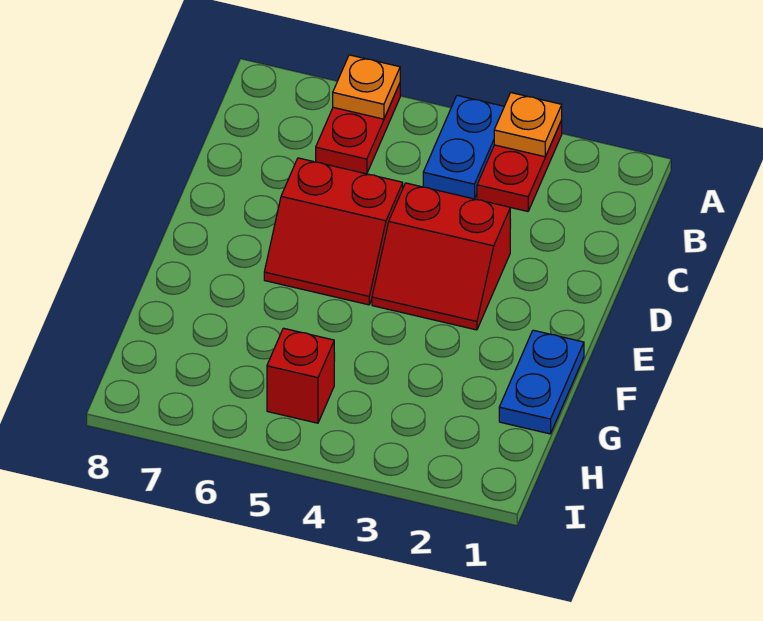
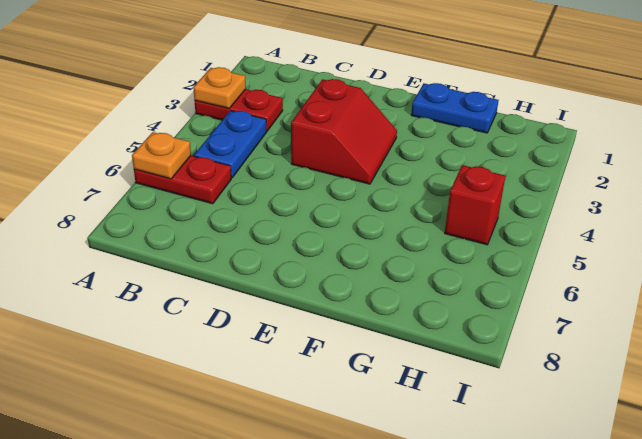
blue 1x2 plate [423,95,504,199] -> blue 1x2 plate turned to [194,111,267,178]
red 2x2 slope [264,158,403,305] -> none

